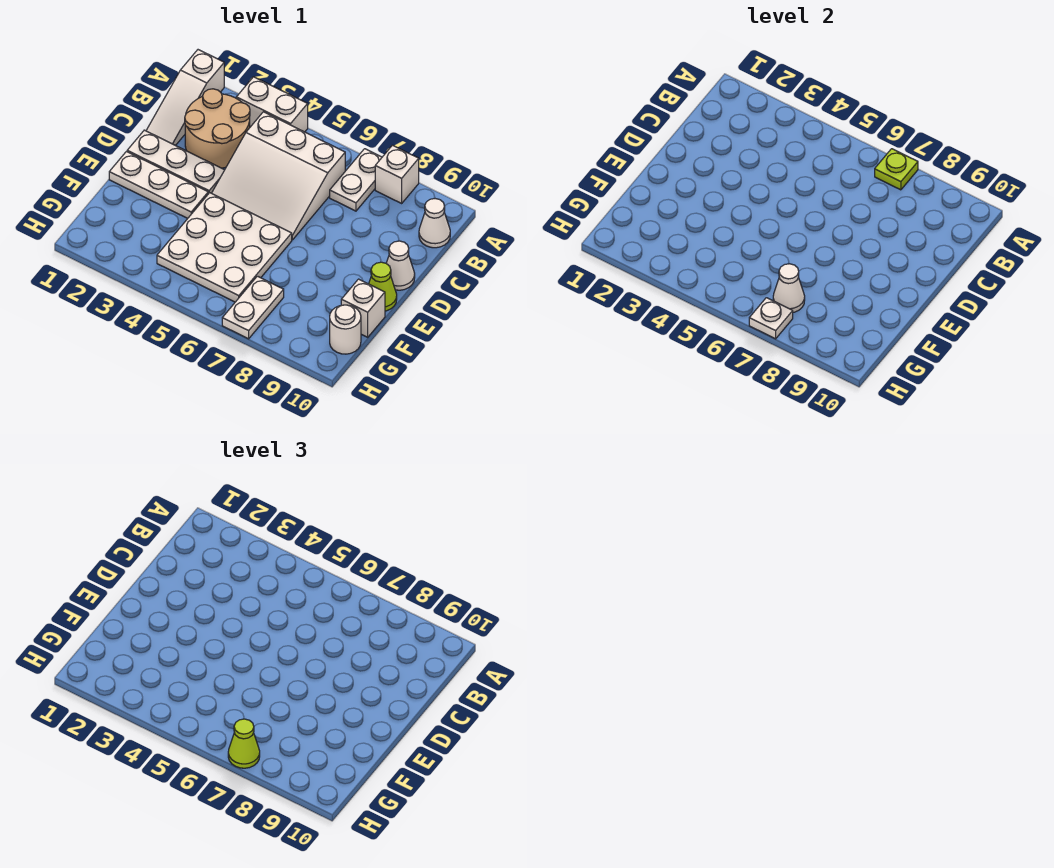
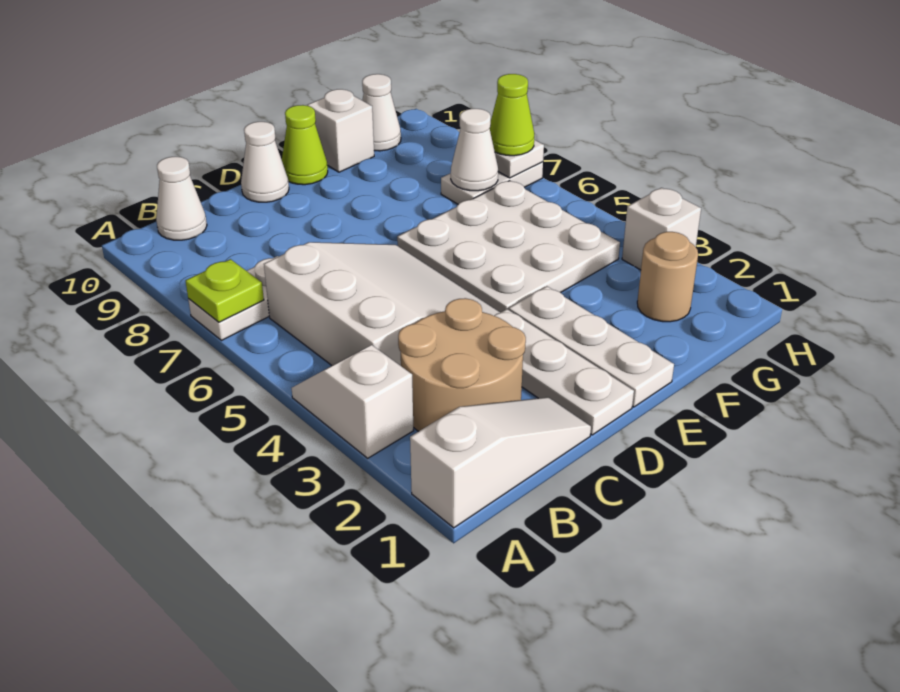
white 1x2 brick [236,77,308,132] -> white 1x2 slope [292,345,414,458]
white 1x1 brick [375,145,419,203] -> white 1x1 brick moved to [622,188,701,270]
none -> tan 1x1 round brick [637,232,698,322]
white 1x1 round brick [330,305,361,354] -> white 1x1 cone [362,74,401,151]

